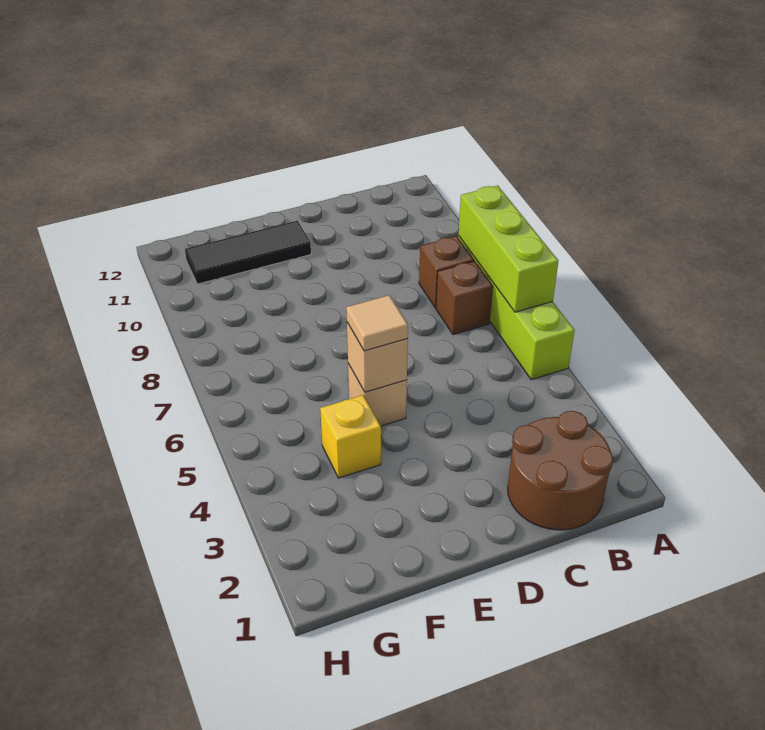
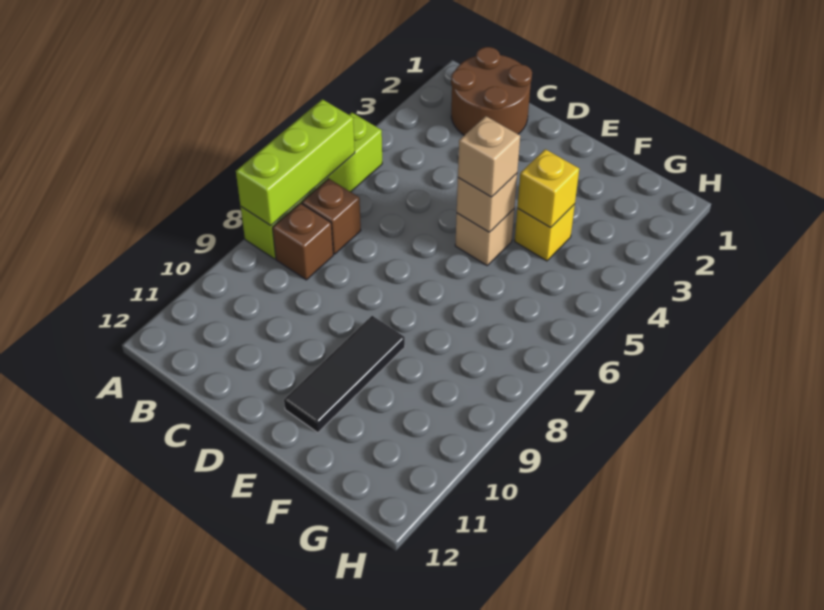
tan 1x1 tile [346,295,408,351] -> tan 1x1 brick [458,116,520,197]
black 1x3 tile [185,221,311,284] -> black 1x3 tile turned to [284,316,405,433]
none -> yellow 1x1 brick [517,149,579,228]

